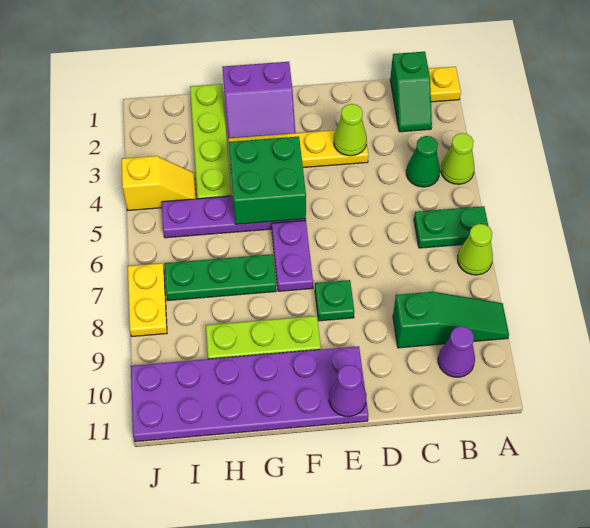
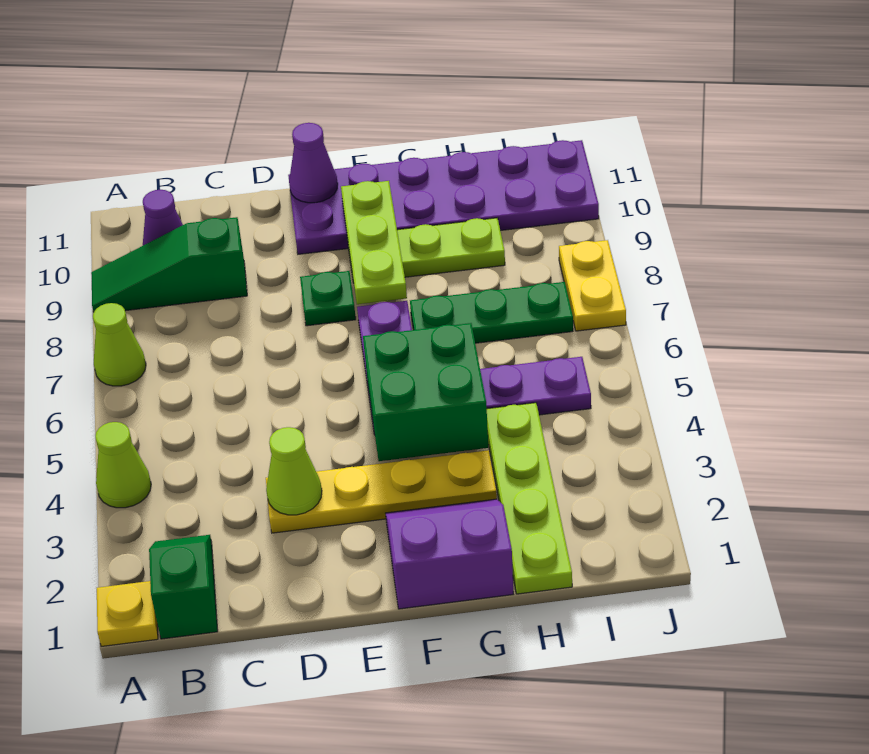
green 1x2 plate [414,206,488,248] -> none
green 1x1 cone [406,136,440,187] -> none
none -> lime 1x3 plate [341,181,407,304]
yellow 1x2 slope [122,156,196,210] -> none

